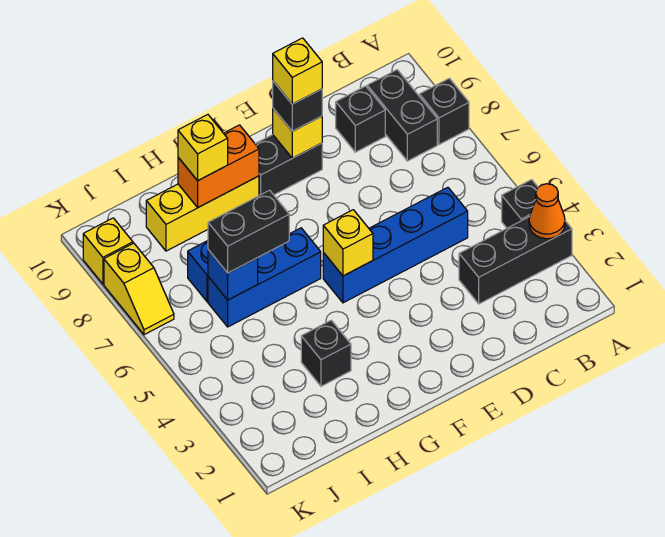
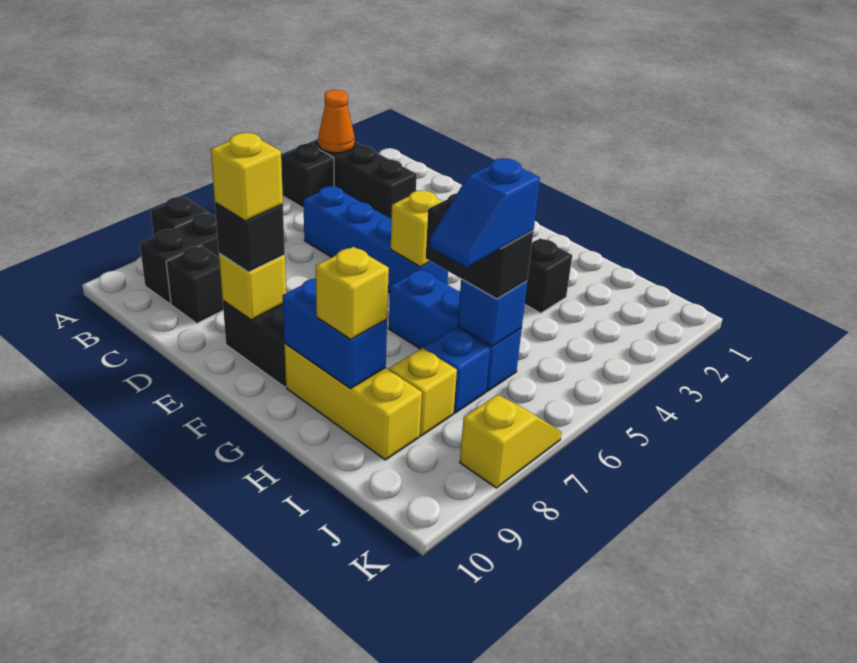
orange 1x2 brick [178,125,259,207] -> blue 1x2 brick [282,278,387,389]
none -> blue 1x2 slope [430,158,540,268]
yellow 1x1 brick [83,218,133,284] -> yellow 1x1 brick moved to [389,348,457,436]

